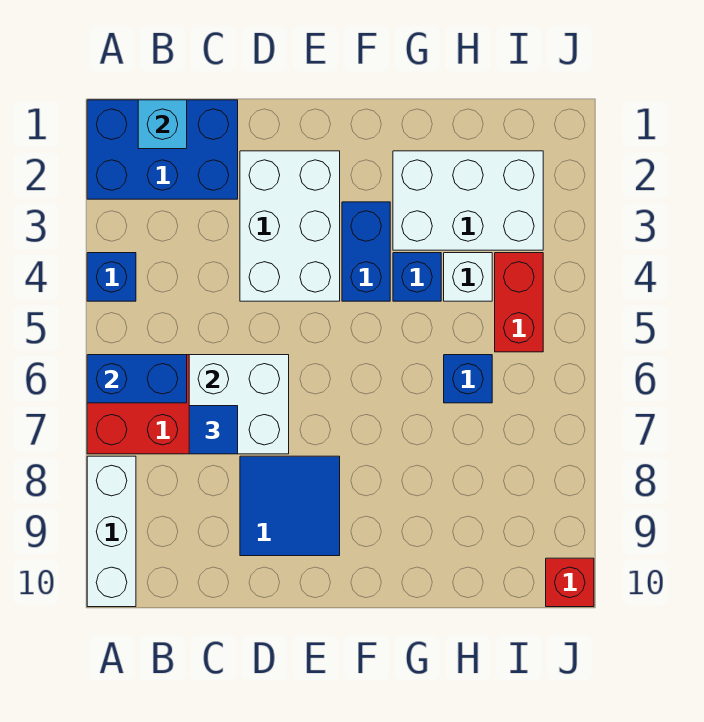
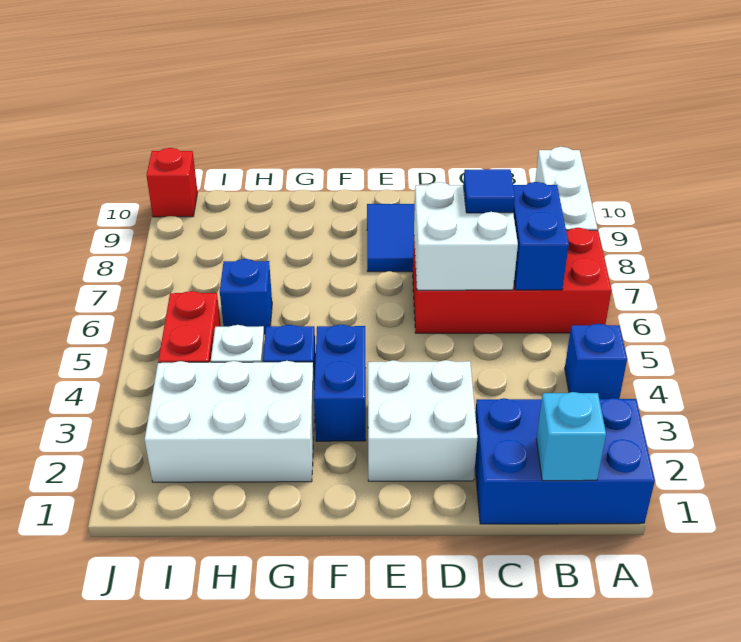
blue 1x2 brick [87,355,187,403] -> blue 1x2 brick turned to [513,182,569,290]
white 2x3 brick [240,151,340,301] -> white 2x2 brick [368,360,477,481]

